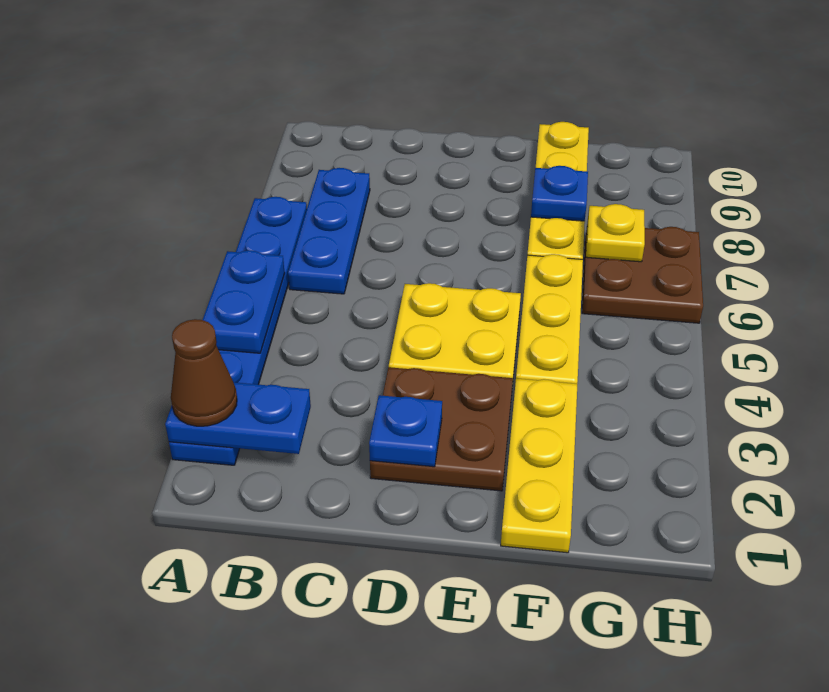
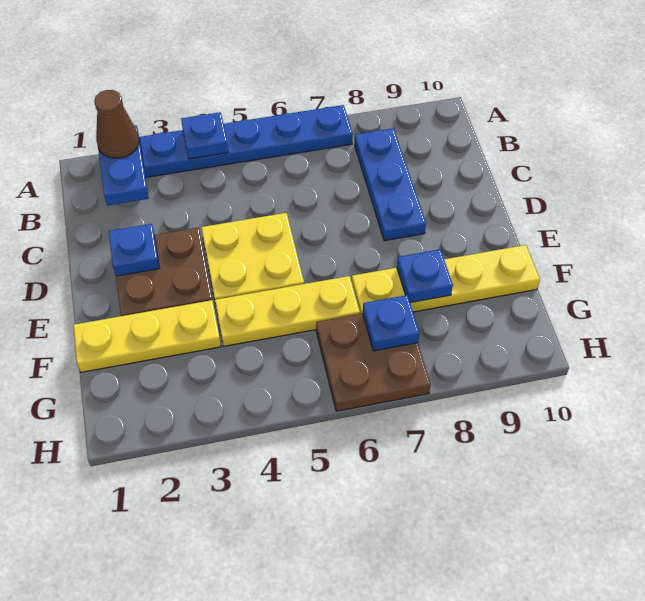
blue 1x2 plate [203,250,285,353] -> blue 1x1 plate [181,112,228,159]
blue 1x3 plate [288,168,370,294] -> blue 1x3 plate turned to [355,128,426,241]
yellow 1x1 plate [586,204,645,262] -> blue 1x1 plate [363,295,419,351]

